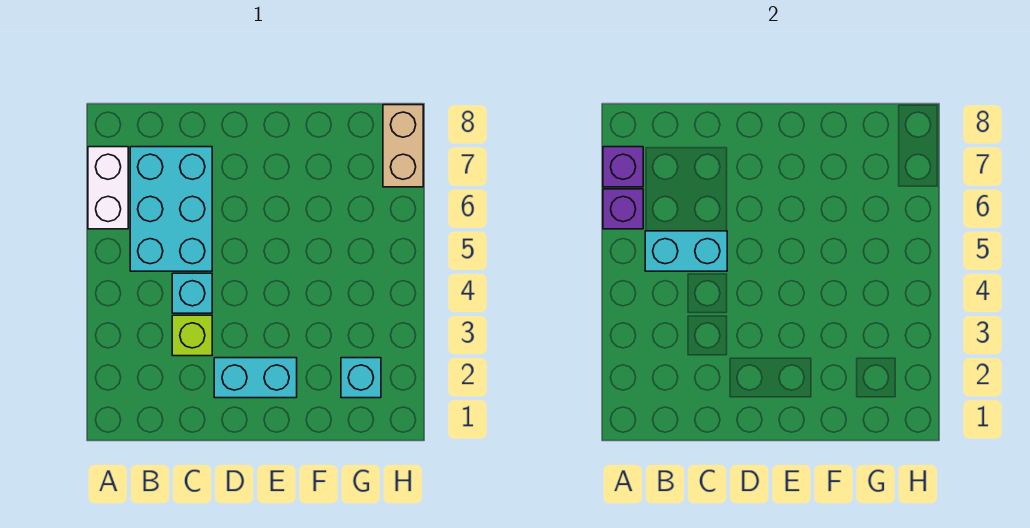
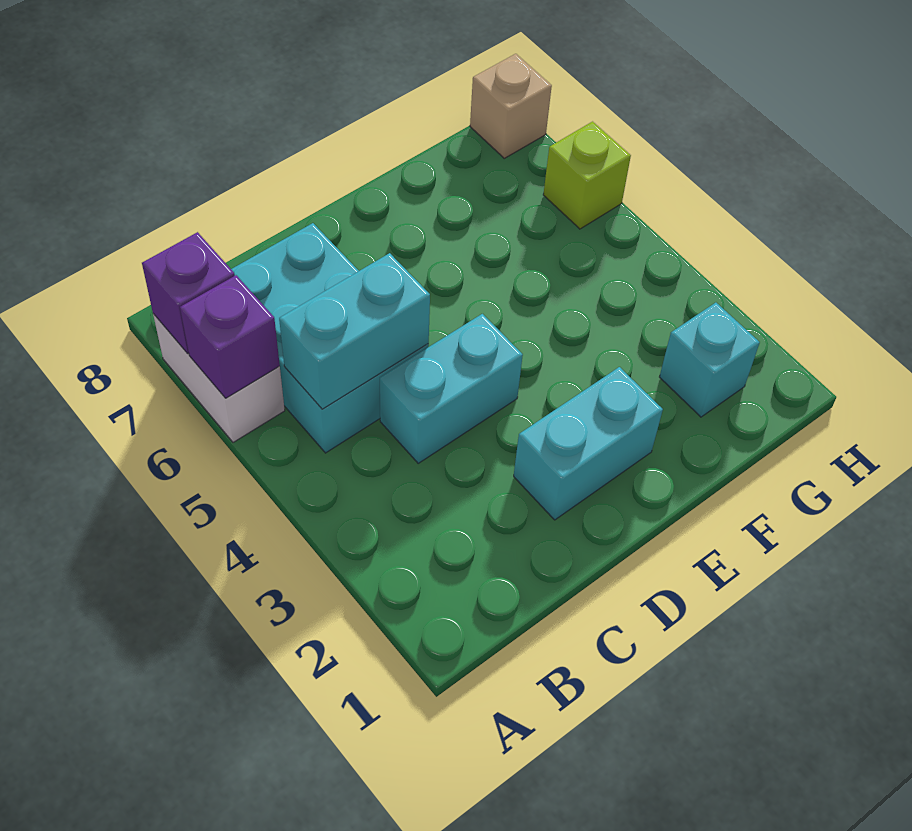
lime 1x1 brick [172,315,212,356] -> lime 1x1 brick moved to [543,122,631,229]
cyan 1x1 brick [172,273,212,313] -> cyan 1x2 brick [380,314,523,463]
tan 1x2 brick [383,105,423,187] -> tan 1x1 brick [470,54,552,158]

